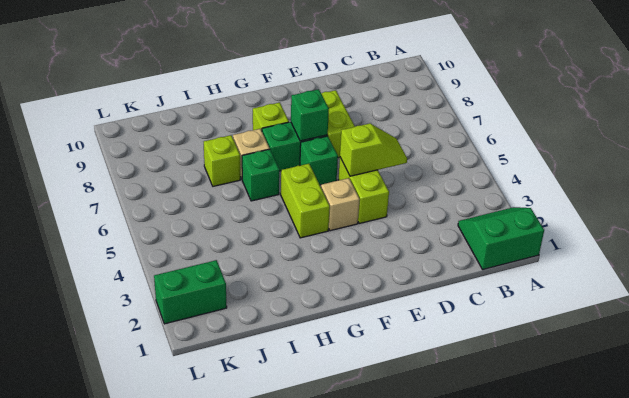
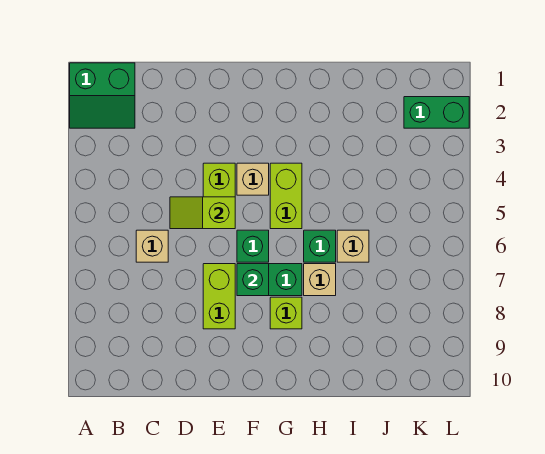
none -> tan 1x1 brick [136,230,168,262]
none -> tan 1x1 brick [337,230,369,262]
lime 1x1 brick [204,135,240,186] -> none

